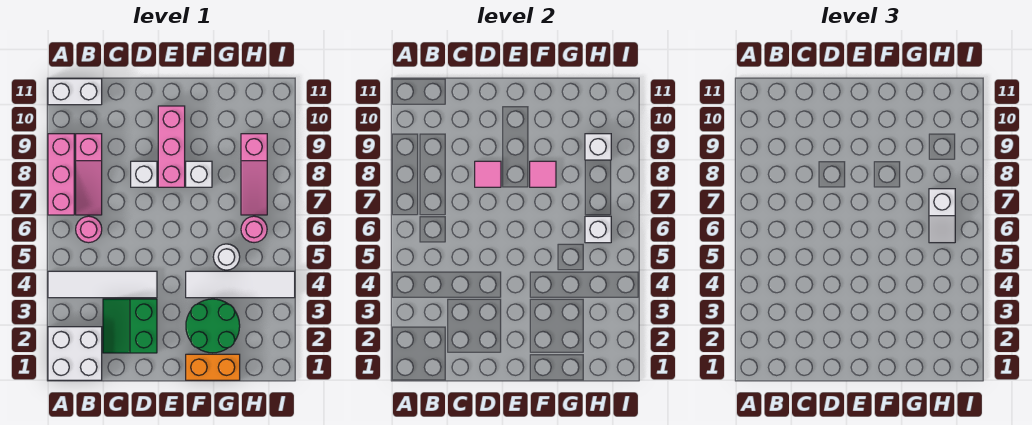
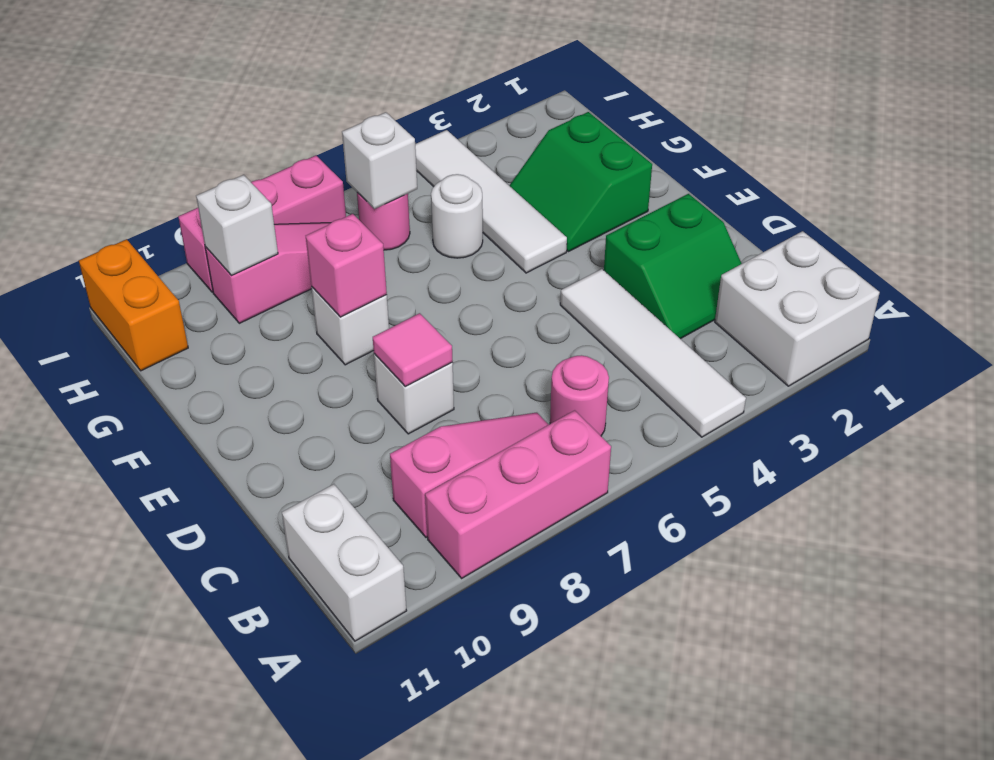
pink 1x3 brick [158,106,185,187] -> pink 1x3 brick moved to [178,156,346,292]
orange 1x2 brick [186,354,240,380] -> orange 1x2 brick moved to [79,239,188,371]
green 2x2 round brick [186,299,240,353] -> green 2x2 slope [509,112,652,252]
pink 1x1 tile [530,161,556,187] -> pink 1x1 brick [306,214,387,317]
white 1x2 slope [929,189,955,243] -> none

